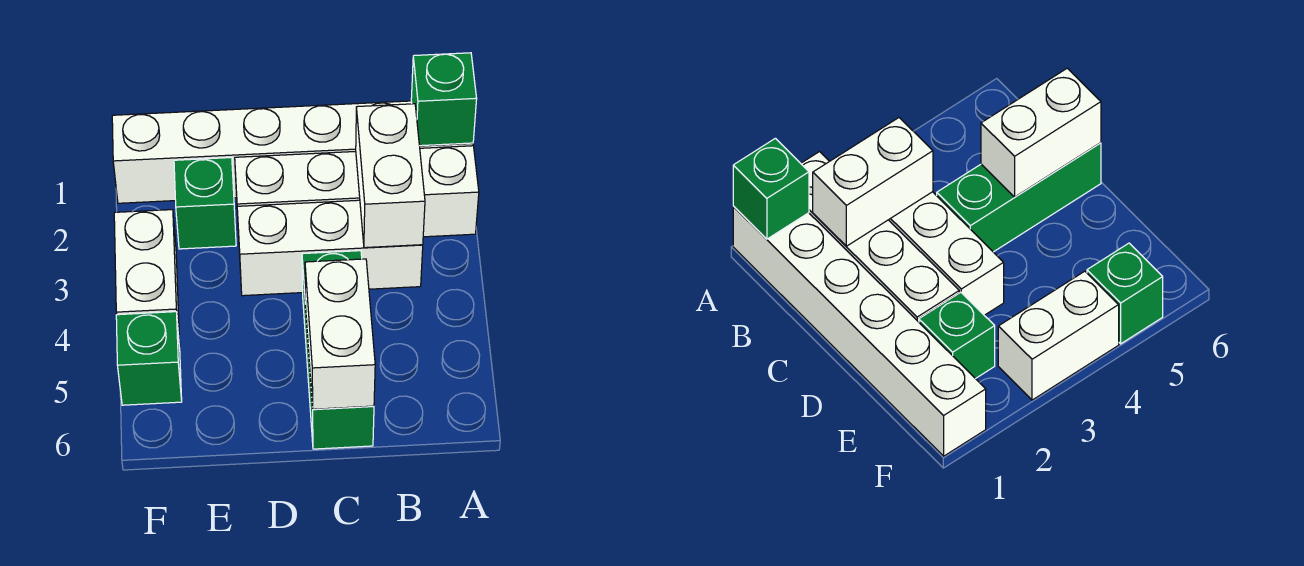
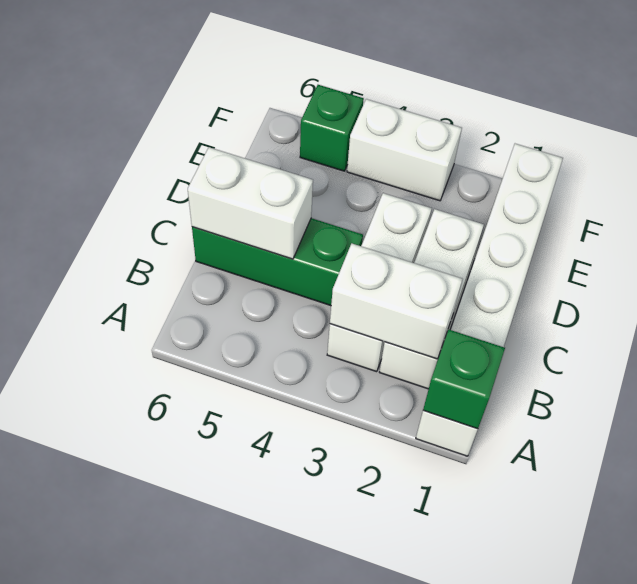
white 1x4 brick [235,146,479,237] -> white 1x3 brick [380,209,484,389]
green 1x1 brick [174,158,236,249] -> none

